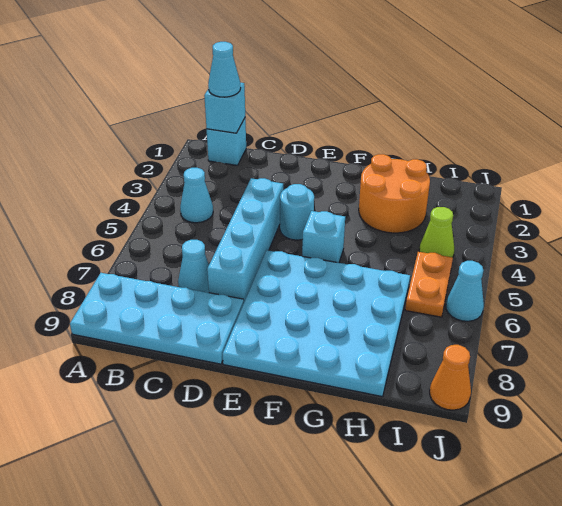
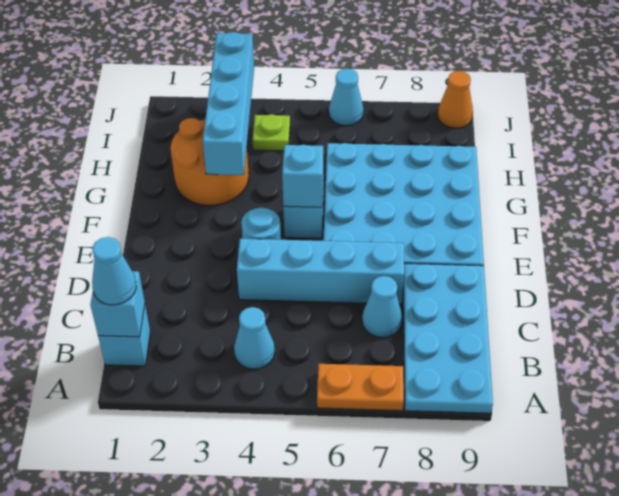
none -> cyan 1x1 brick [282,145,323,207]
none -> cyan 1x4 brick [203,32,254,175]
lime 1x1 cone [419,207,454,257] -> lime 1x1 plate [252,114,290,151]
orange 1x2 plate [405,252,453,317] -> orange 1x2 plate moved to [317,364,404,411]

